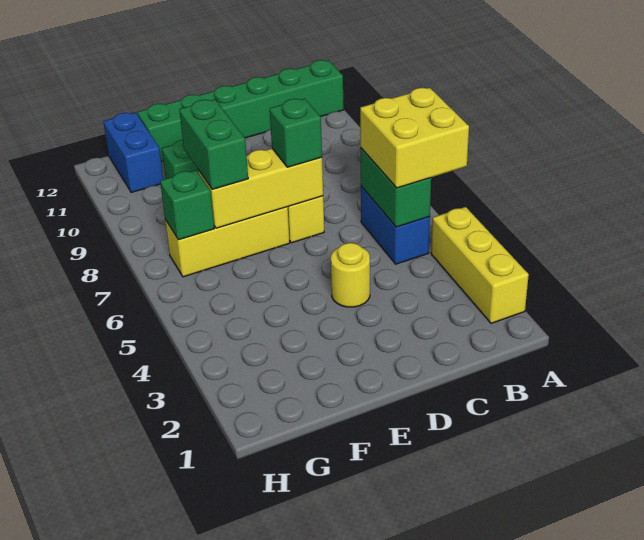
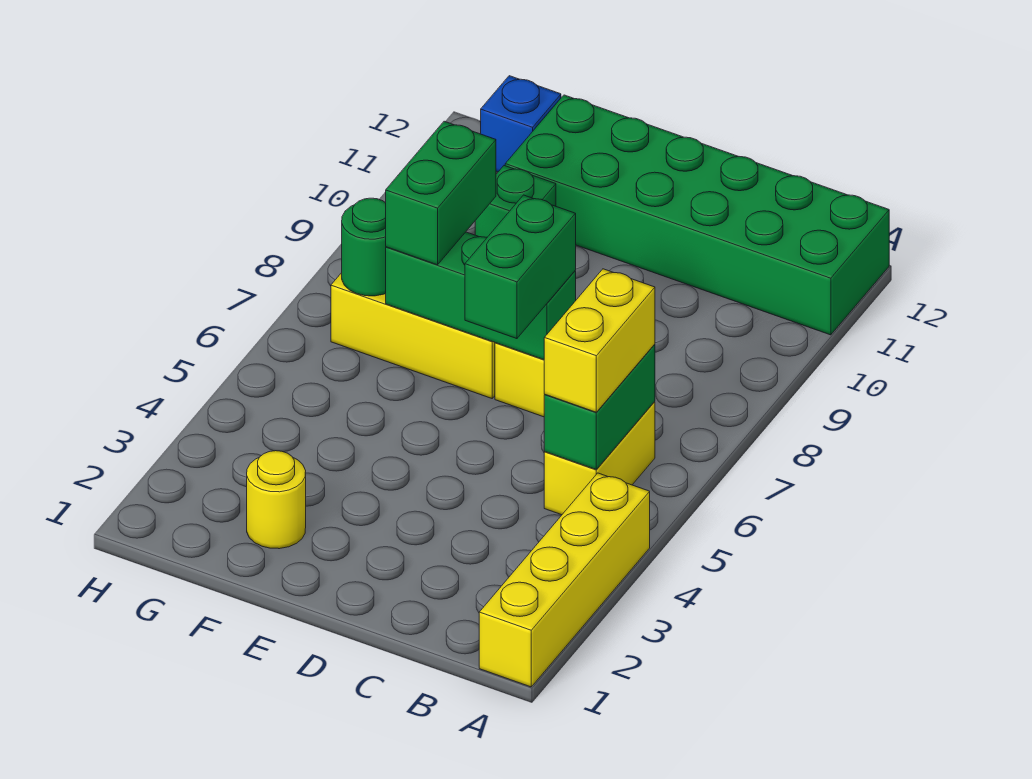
yellow 1x3 brick [431,207,529,323] -> yellow 1x4 brick [479,473,650,687]
yellow 2x2 brick [360,88,469,188] -> yellow 1x2 brick [544,269,655,412]
green 1x6 brick [137,60,344,162] -> green 2x6 brick [505,95,889,335]
blue 1x2 brick [361,186,430,264] -> yellow 1x2 brick [544,402,655,515]
yellow 1x1 round brick [331,243,370,307] -> yellow 1x1 round brick moved to [247,451,306,549]
yellow 1x3 brick [198,148,323,228] -> green 1x3 brick [386,232,576,360]
green 1x1 brick [270,99,322,167] -> green 1x2 brick [465,195,576,339]
green 1x1 brick [160,170,214,240] -> green 1x1 round brick [342,198,386,296]
blue 1x2 brick [103,112,163,193] -> blue 1x1 brick [481,76,561,172]

